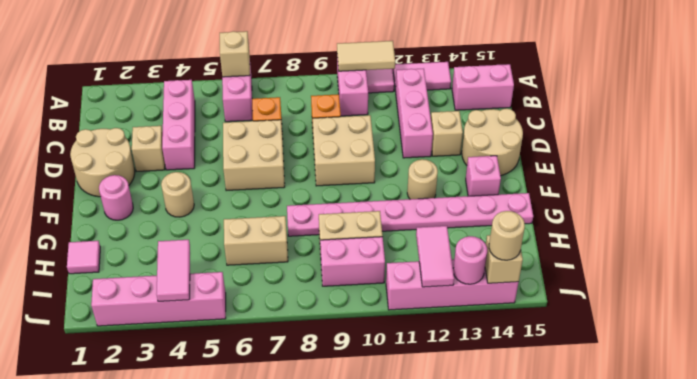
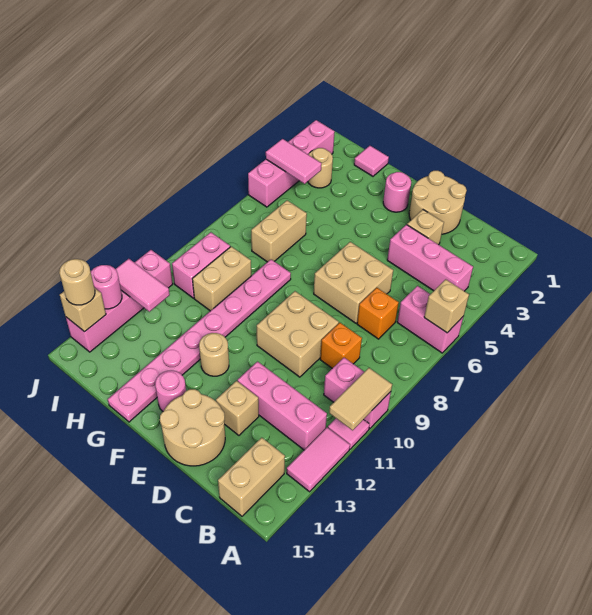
pink 1x2 brick [452,64,514,110] -> tan 1x2 brick [218,438,285,516]
tan 1x1 round brick [161,172,194,217] -> tan 1x1 round brick moved to [308,148,333,188]
pink 1x1 brick [466,156,501,196] -> pink 1x1 round brick [155,370,186,411]

